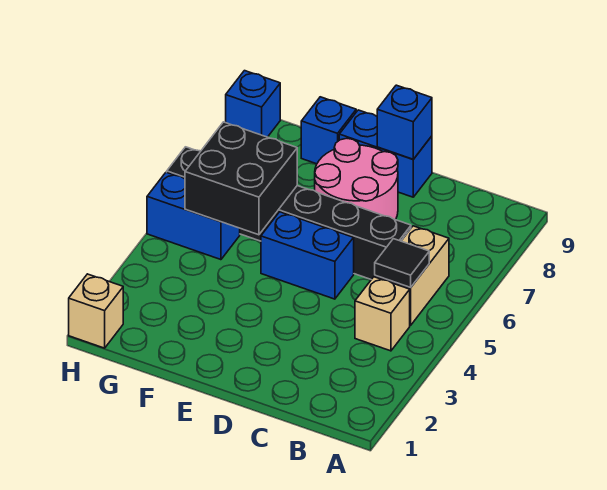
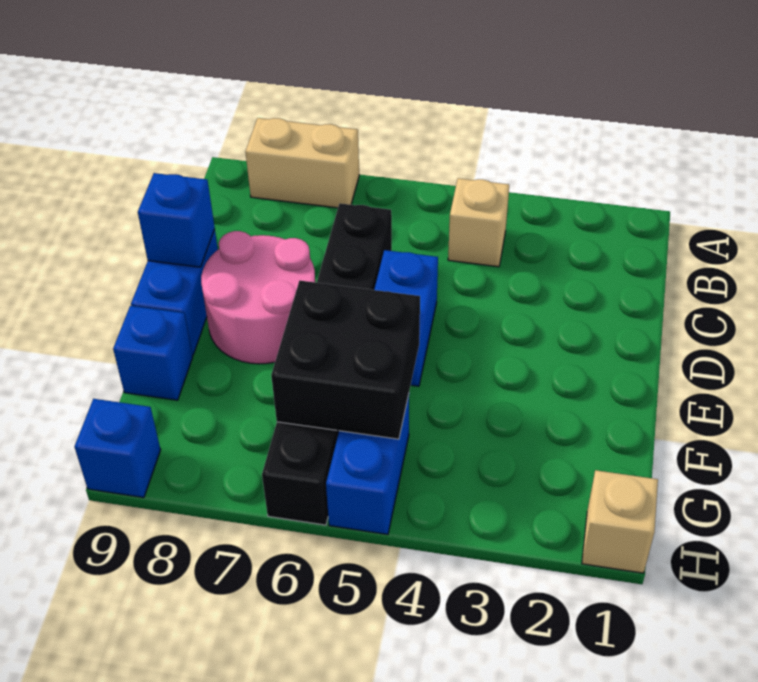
tan 1x2 brick [375,226,449,325] -> tan 1x2 brick moved to [245,118,359,208]
black 1x1 tile [375,239,429,288] -> none

